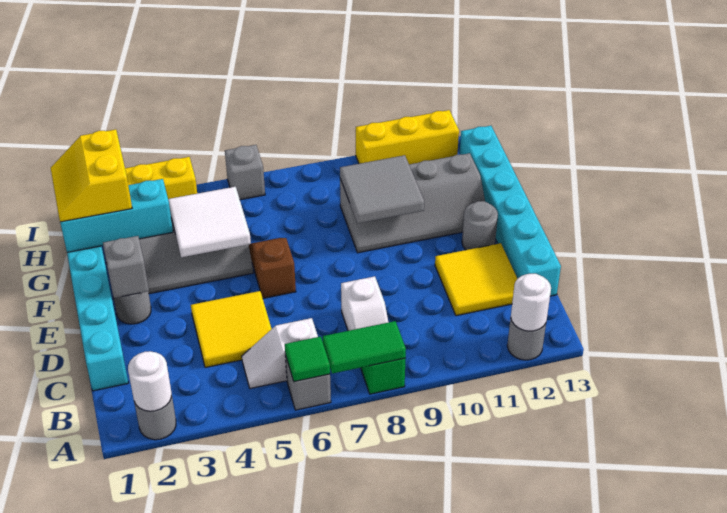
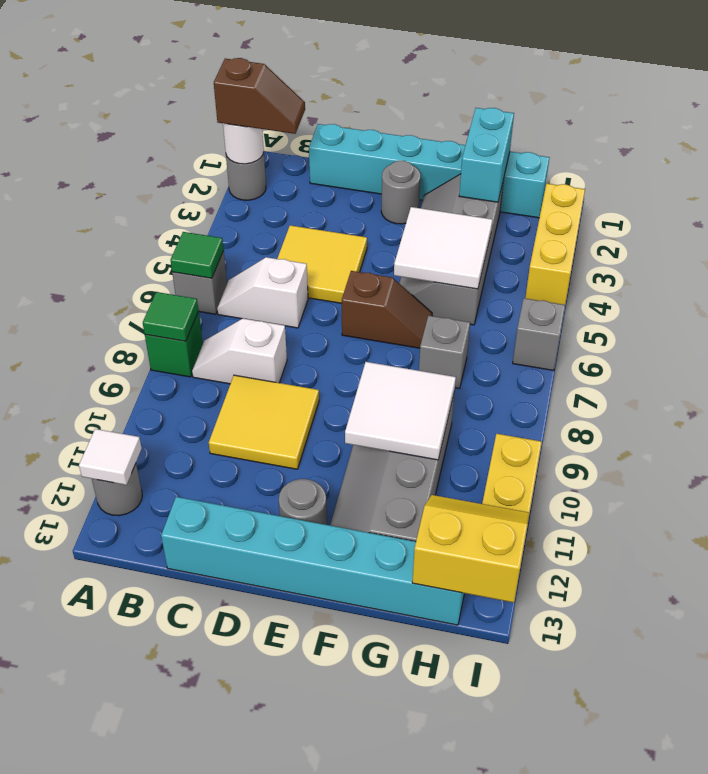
none -> brown 1x2 slope [214,58,305,134]
green 1x2 tile [323,321,406,373] -> green 1x1 tile [143,292,199,341]
white 1x1 round brick [511,274,551,331] -> white 1x1 tile [79,429,142,485]
white 1x2 slope [242,318,318,389] -> white 1x2 slope turned to [217,257,308,328]
yellow 2x2 tile [435,243,517,316] -> yellow 2x2 tile moved to [209,375,319,469]
grey 1x1 brick [103,236,149,298] -> grey 1x1 brick moved to [419,316,470,389]
grey 2x2 tile [340,155,424,223] -> white 2x2 tile [345,362,456,460]
cyan 1x3 brick [60,179,173,252] -> cyan 1x2 brick [459,108,514,202]
yellow 2x2 slope [51,129,132,222] -> yellow 2x2 slope moved to [412,495,530,603]

